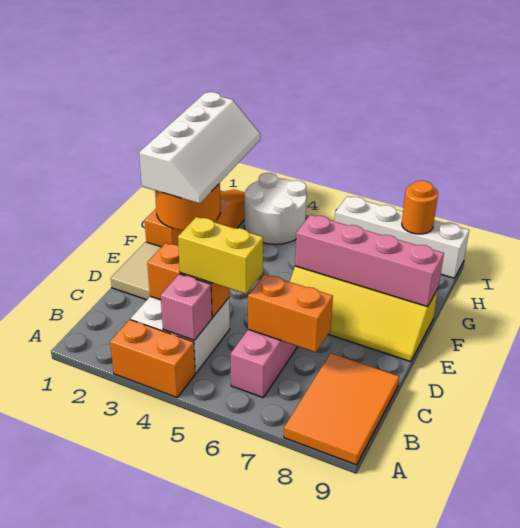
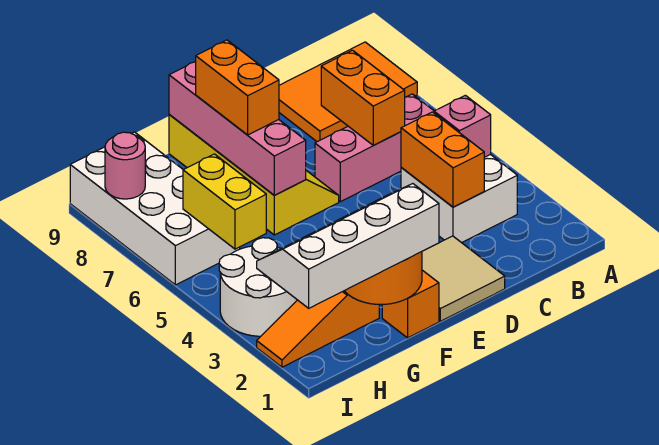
orange 1x2 brick [110,319,195,397] -> orange 1x2 brick moved to [195,40,279,135]
yellow 1x2 brick [178,217,263,294] -> yellow 1x2 brick moved to [183,154,266,249]
white 1x4 brick [335,196,469,278] -> white 2x4 brick [70,132,240,285]
orange 1x1 round brick [402,180,438,234] -> pink 1x1 round brick [105,132,145,199]

